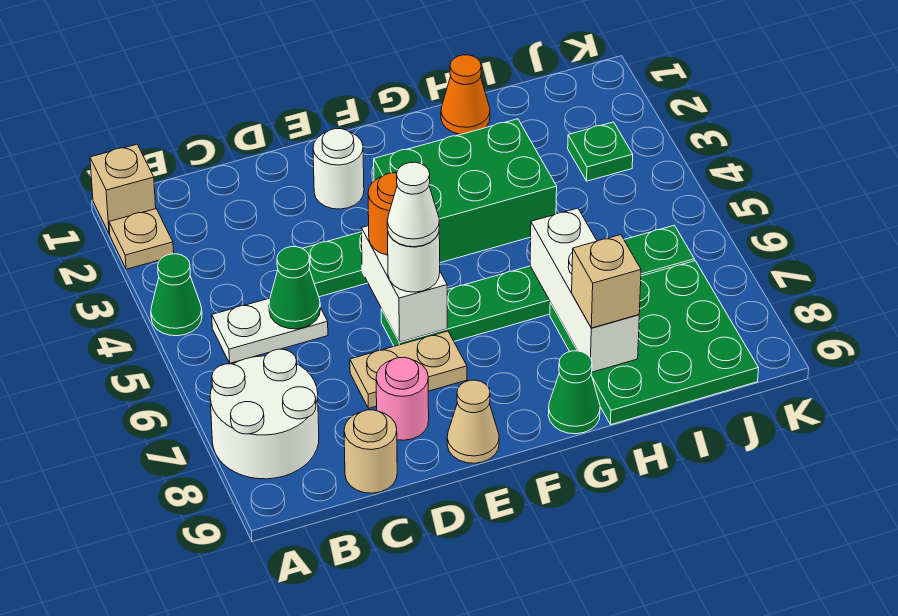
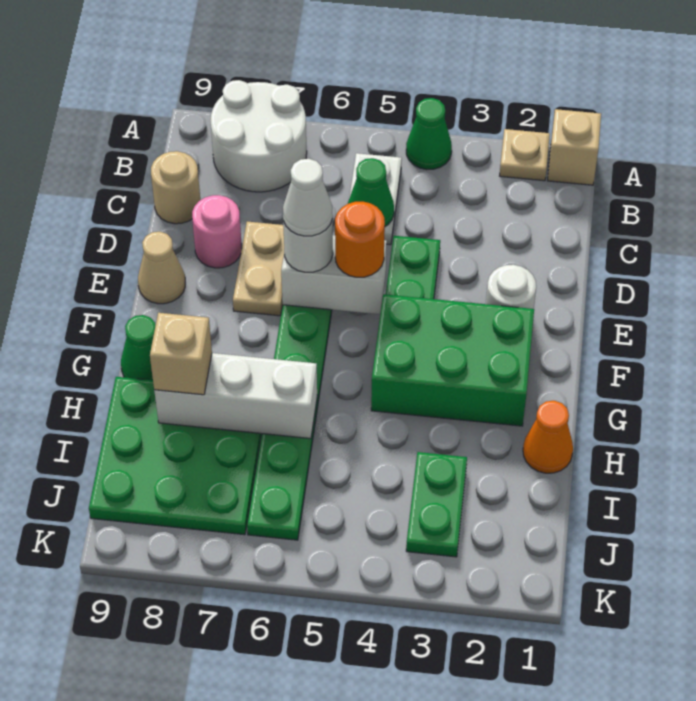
green 2x3 brick [374,119,557,263] -> green 2x3 brick turned to [371,294,534,426]
green 1x1 plate [568,122,633,181] -> green 1x2 plate [406,452,467,557]

